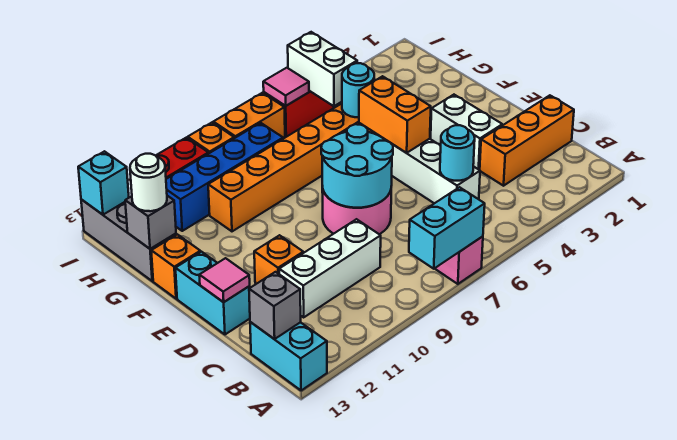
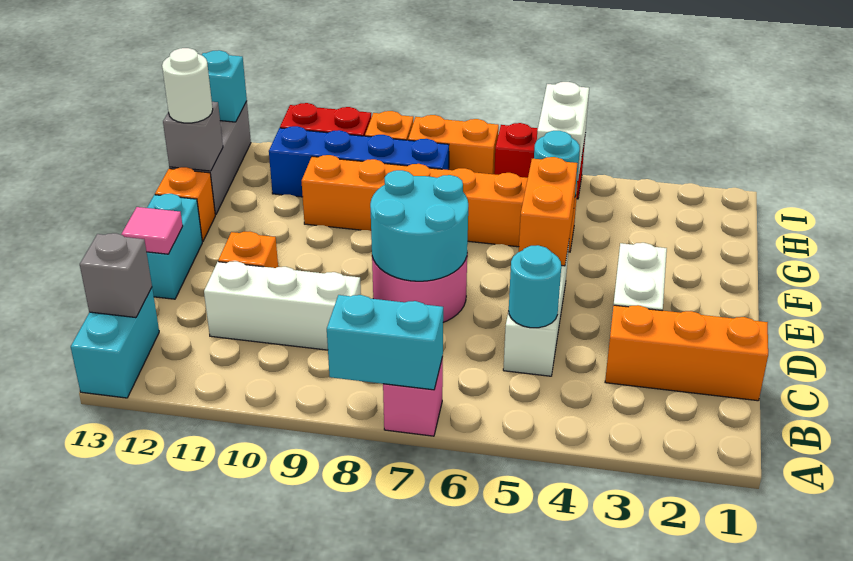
pink 1x1 tile [263,68,309,106] -> none

